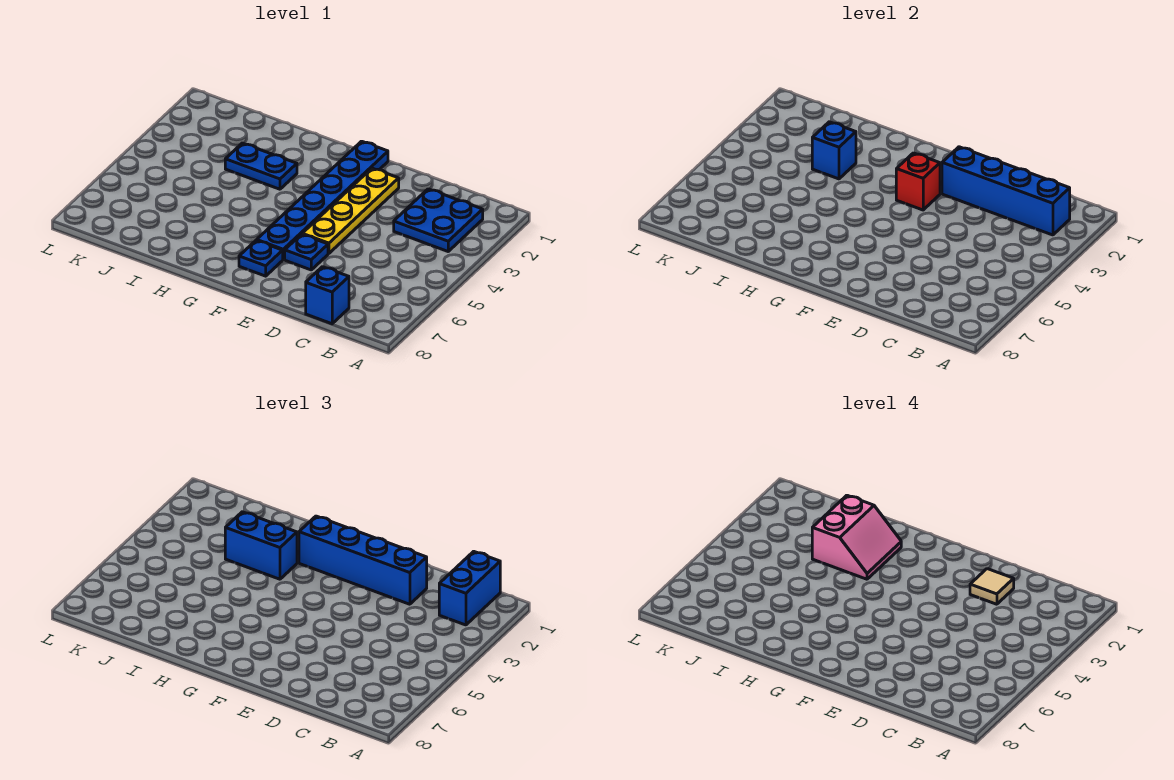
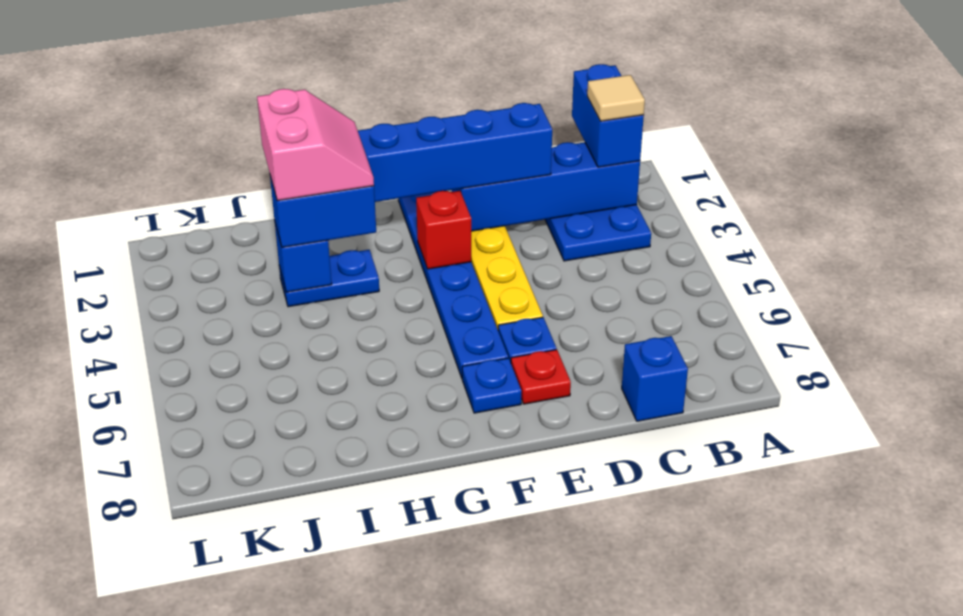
tan 1x1 tile [970,569,1014,604] -> tan 1x1 tile moved to [587,75,645,121]
none -> red 1x1 plate [511,350,571,404]

